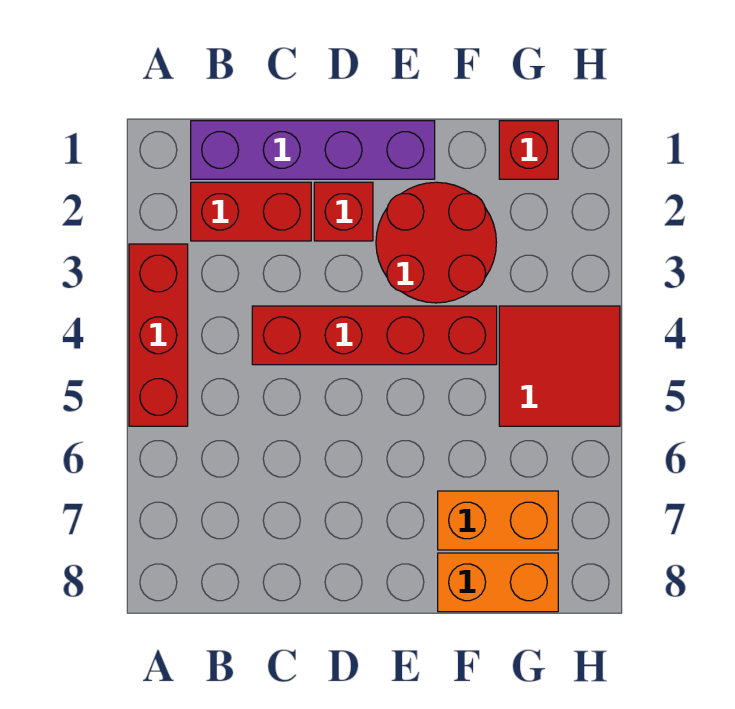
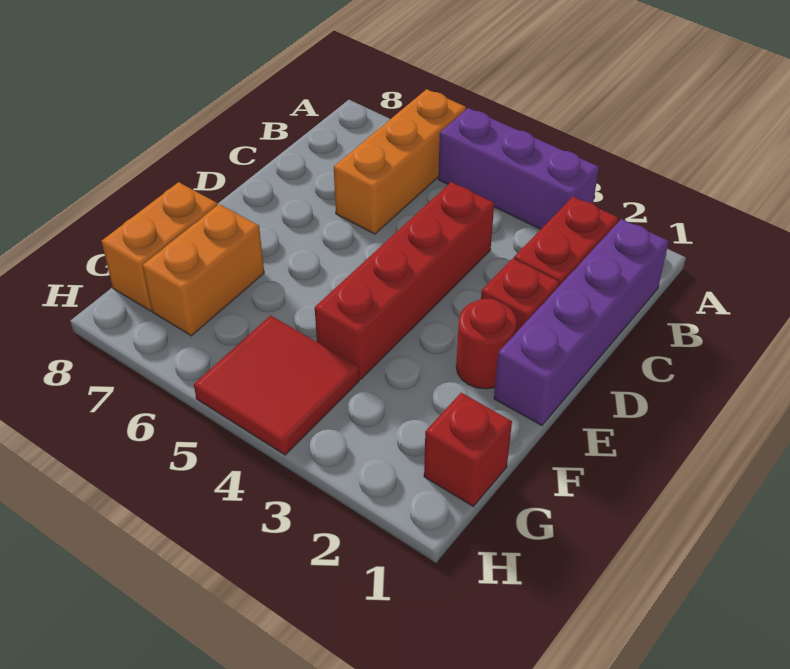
red 1x3 brick [129,244,188,426] -> purple 1x3 brick [438,108,599,229]
none -> orange 1x3 brick [334,89,466,234]
red 2x2 round brick [376,182,496,303] -> red 1x1 round brick [456,299,517,389]

